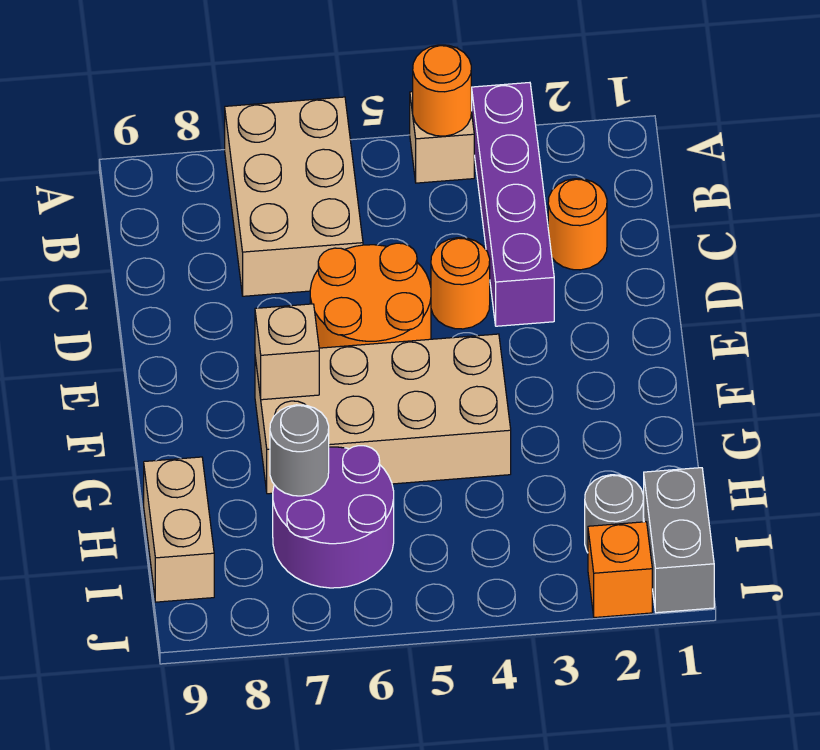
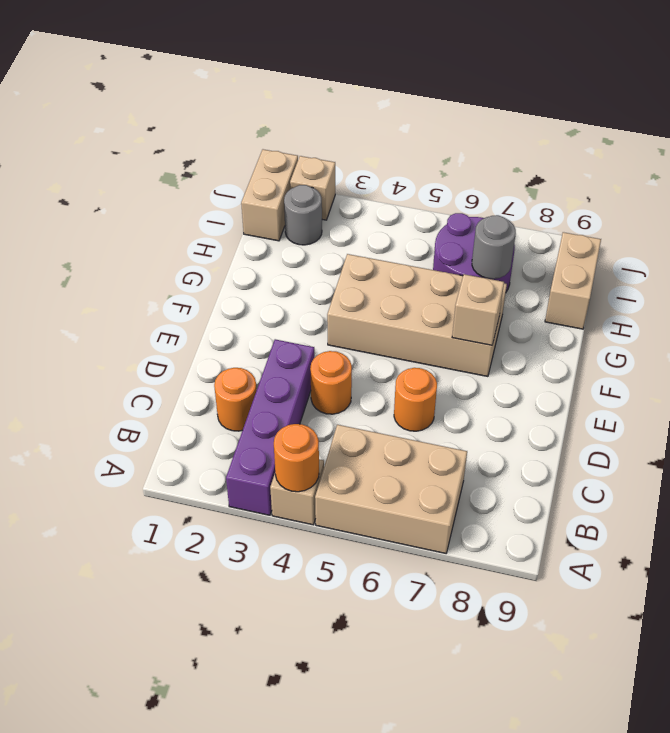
tan 2x3 brick [225,97,363,296] -> tan 2x3 brick turned to [315,425,467,553]
orange 2x2 round brick [310,243,431,348] -> orange 1x1 round brick [394,368,437,431]
grey 1x2 brick [644,468,714,613] -> tan 1x2 brick [241,149,298,241]
orange 1x1 brick [588,522,652,618] -> tan 1x1 brick [290,156,335,220]

